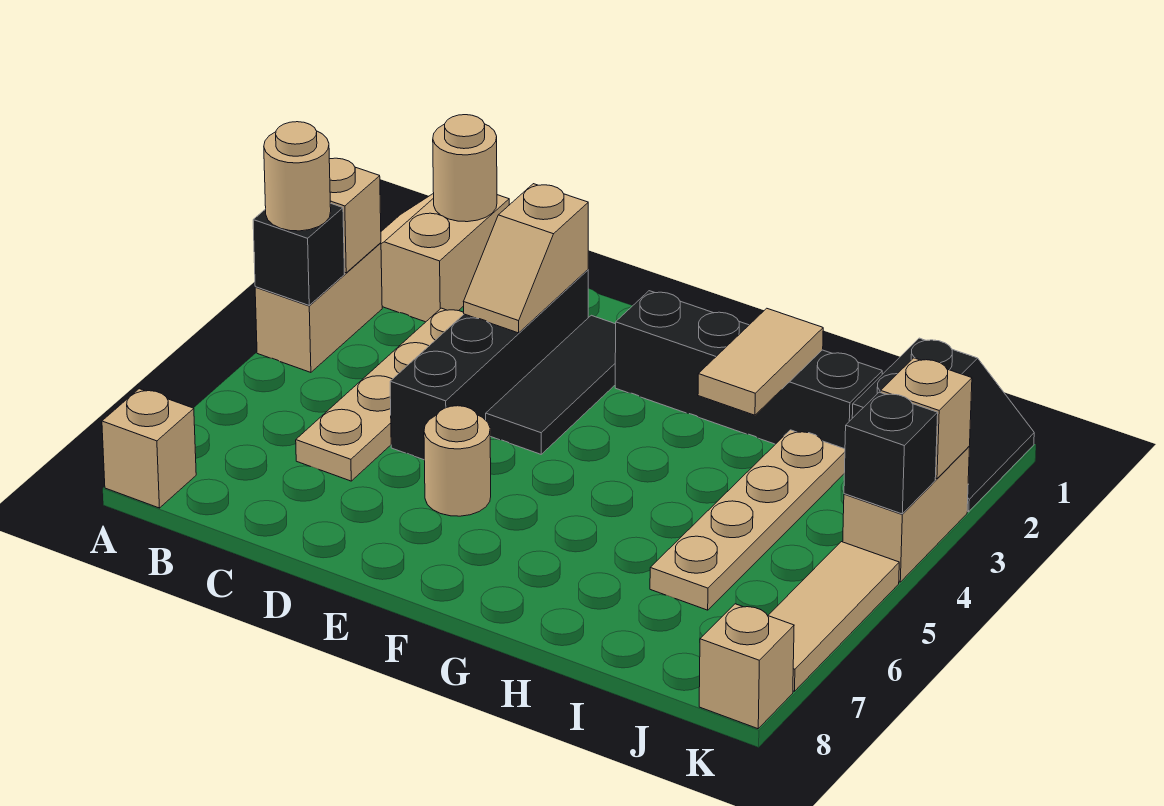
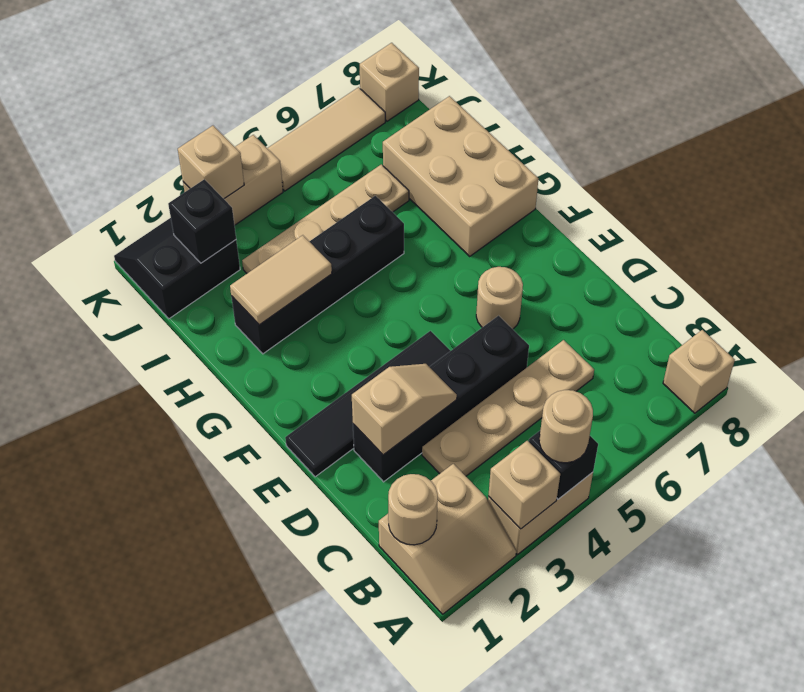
black 1x3 tile [486,315,616,454] -> black 1x4 tile [285,331,450,477]
black 1x4 brick [615,291,882,449] -> black 1x4 brick turned to [231,196,404,354]
none -> tan 2x3 brick [383,96,538,256]
black 1x1 brick [844,392,938,514] -> black 1x1 brick moved to [168,179,236,263]

